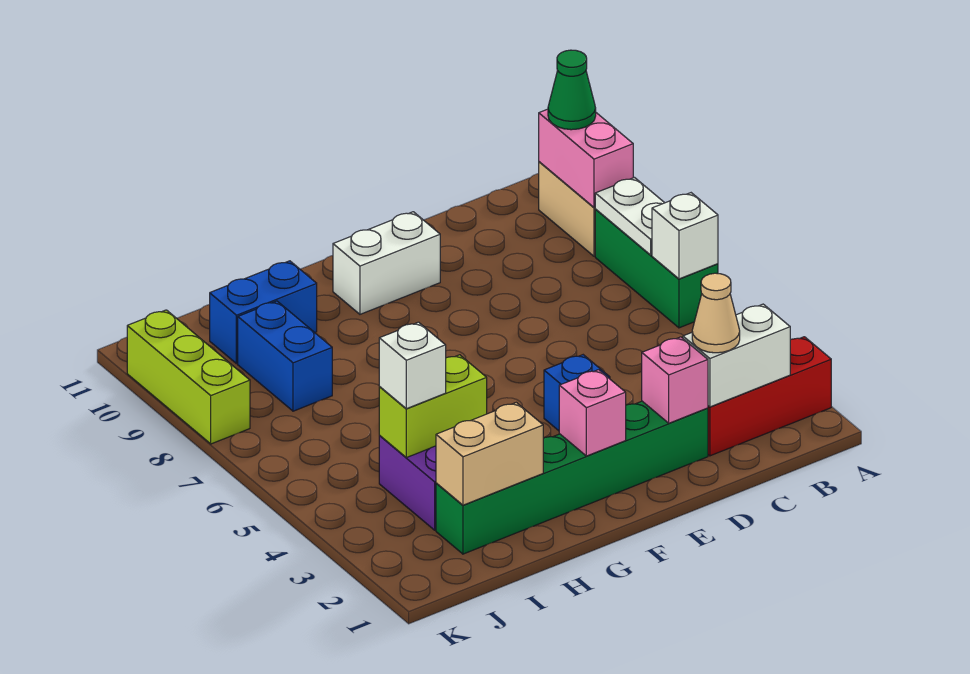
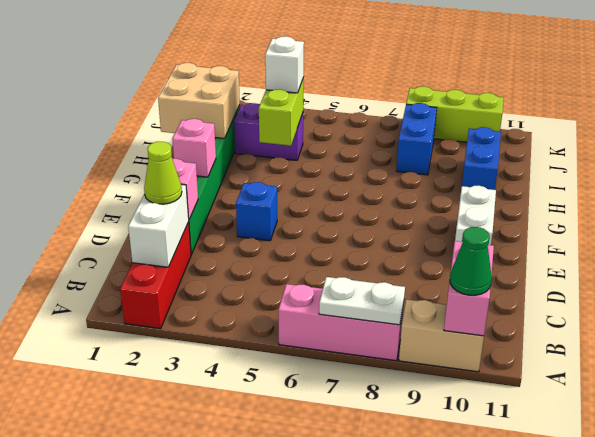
green 1x3 brick [595,210,718,328] -> pink 1x3 brick [278,284,404,361]
white 1x1 brick [652,193,718,279] -> none
pink 1x2 brick [539,109,633,207] -> pink 1x2 brick turned to [444,241,494,336]
tan 1x1 cone [692,273,740,353] -> lime 1x1 cone [144,142,182,204]
tan 1x2 brick [436,402,543,505] -> tan 2x2 brick [158,63,240,139]
blue 1x2 brick [238,301,332,411] -> blue 1x2 brick turned to [397,103,437,175]

